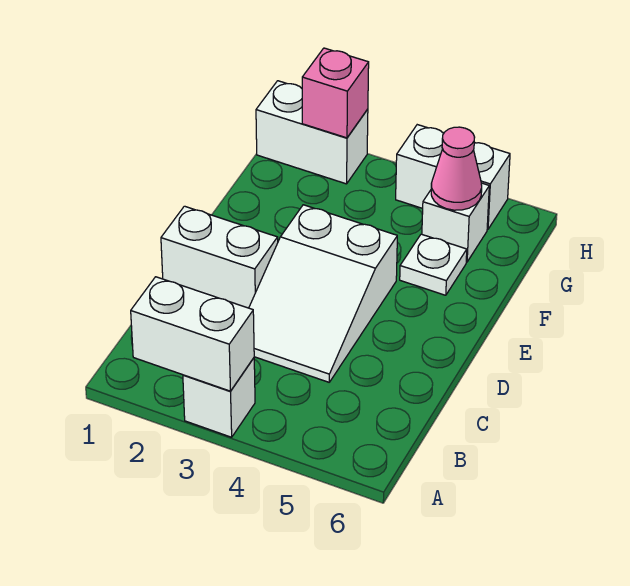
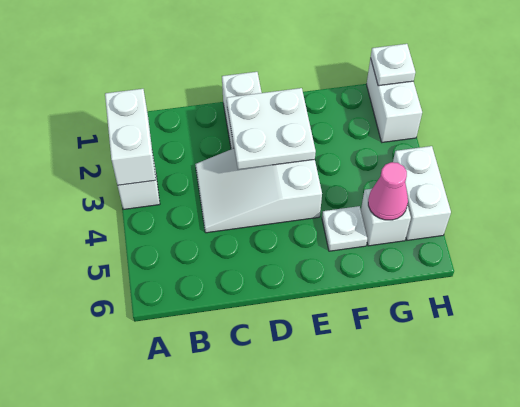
none -> white 2x2 plate [227,88,316,169]
none -> white 1x1 plate [371,44,415,86]
pink 1x1 brick [302,48,369,138] -> none

